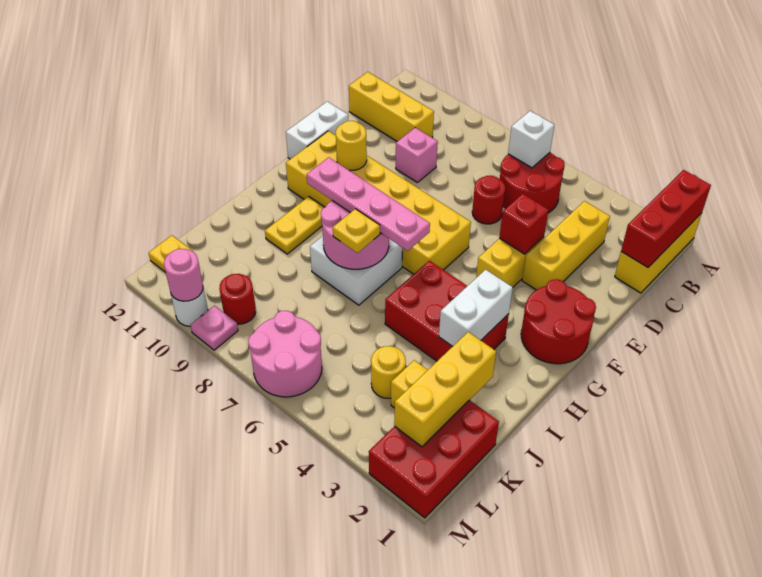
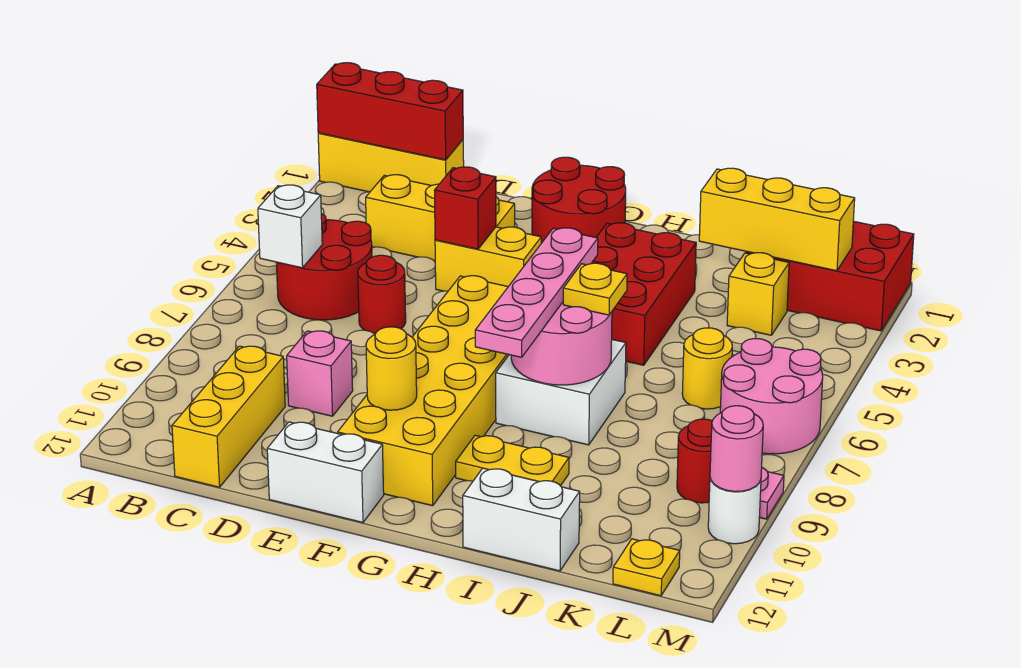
white 1x2 brick [439,270,513,346] -> white 1x2 brick moved to [463,468,580,571]
yellow 1x1 round brick [371,346,406,398] -> yellow 1x1 round brick moved to [682,328,732,409]

